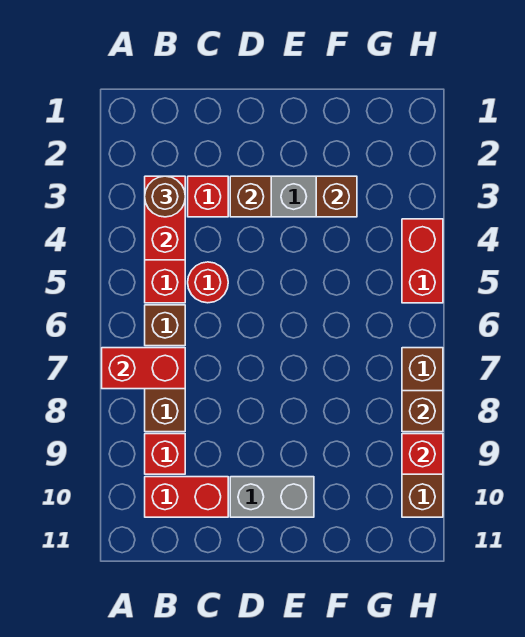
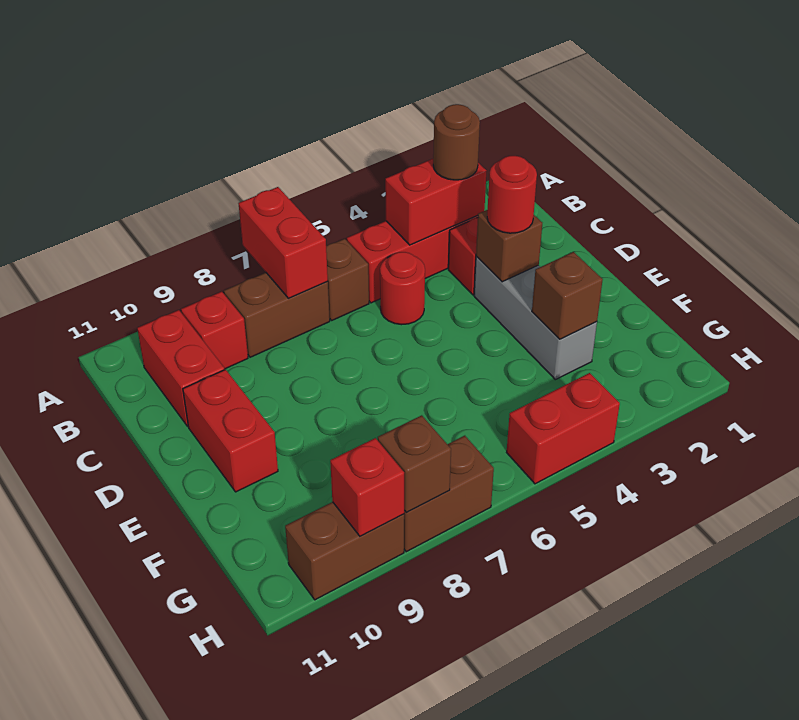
none -> red 1x1 round brick [487,156,537,233]
grey 1x2 brick [230,477,314,517] -> red 1x2 brick [183,370,278,492]

